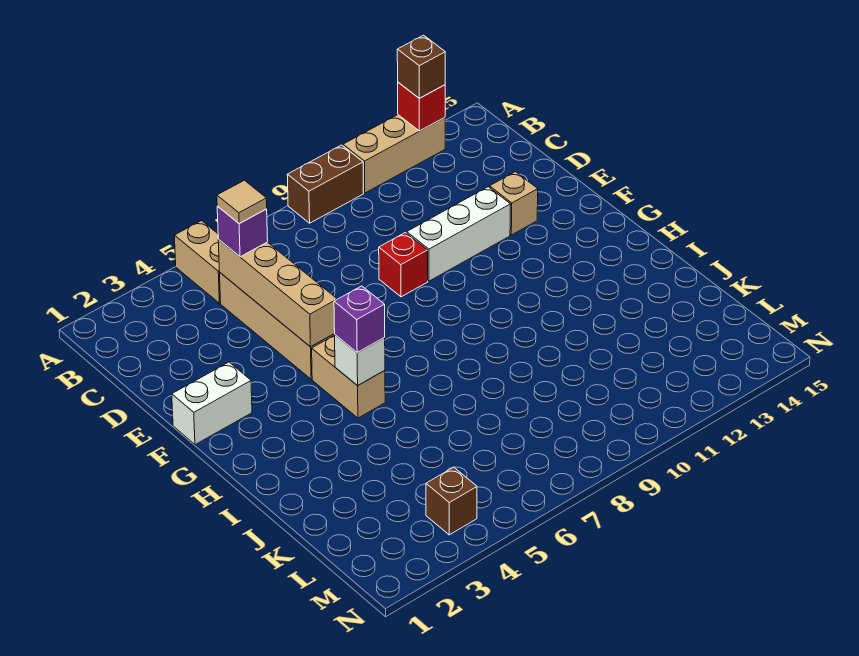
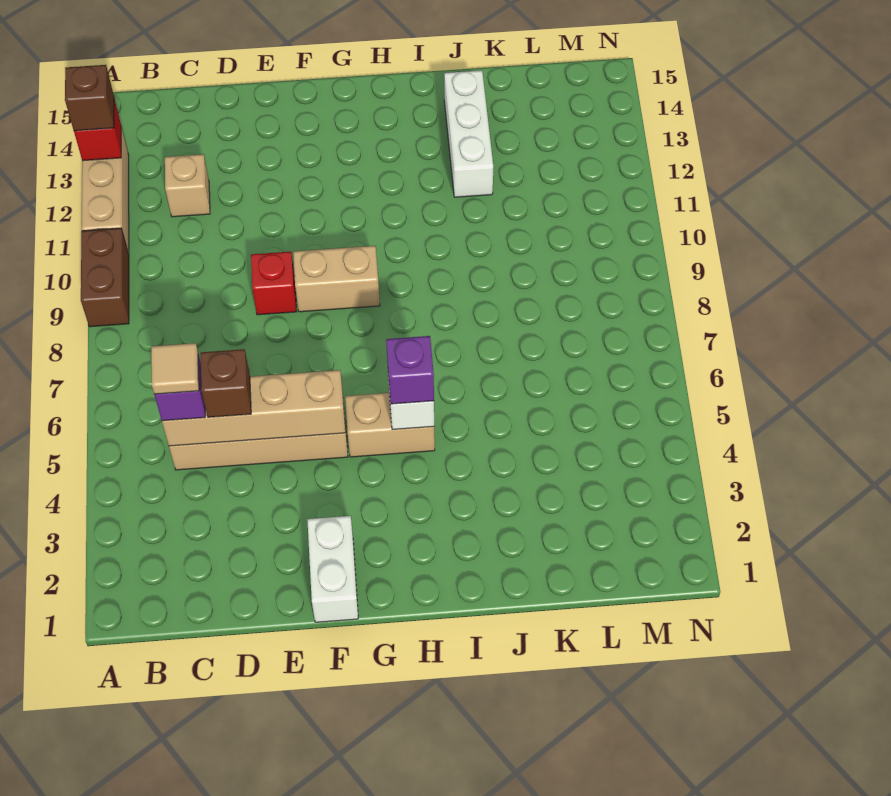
tan 1x2 brick [174,221,221,303] -> tan 1x2 brick moved to [293,246,380,312]
white 1x3 brick [407,187,510,281] -> white 1x3 brick moved to [444,70,493,197]
tan 1x1 brick [490,172,538,235] -> tan 1x1 brick moved to [165,154,210,217]
brown 1x1 brick [426,467,477,535] -> brown 1x1 brick moved to [200,349,251,417]

